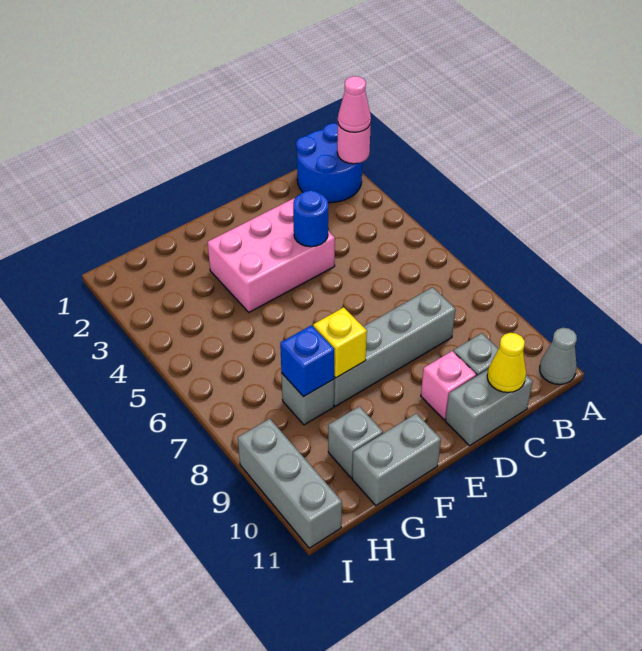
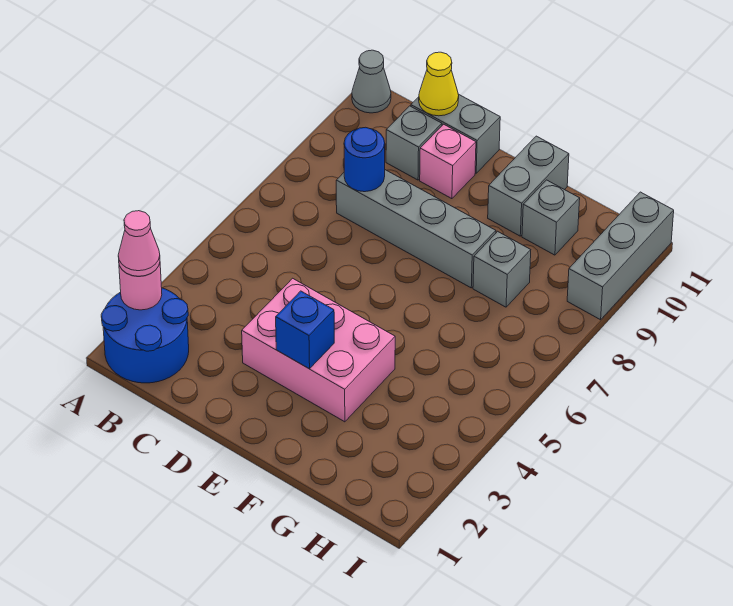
blue 1x1 round brick [293,190,328,247] -> blue 1x1 round brick moved to [344,127,385,192]
yellow 1x1 brick [313,307,367,378] -> none
grey 1x2 brick [352,413,441,506] -> grey 1x2 brick turned to [488,136,569,236]
blue 1x1 brick [280,325,334,397] -> blue 1x1 brick moved to [276,291,334,369]

